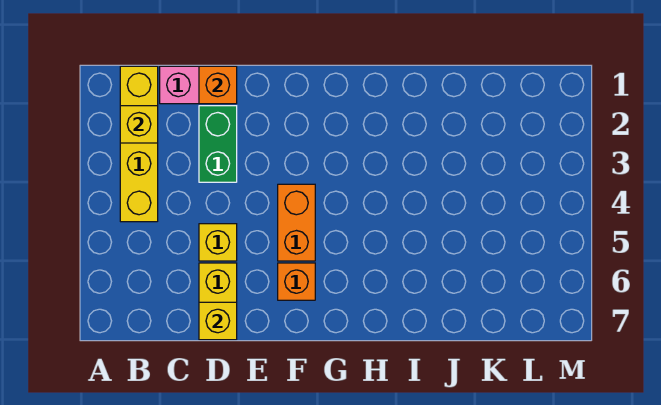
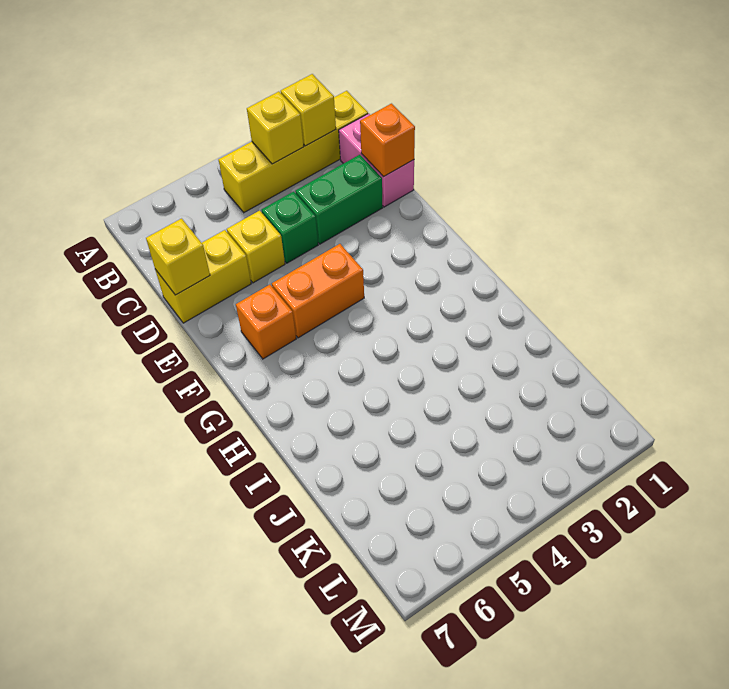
none -> yellow 1x1 brick [247,92,304,164]
none -> green 1x1 brick [262,192,318,263]

